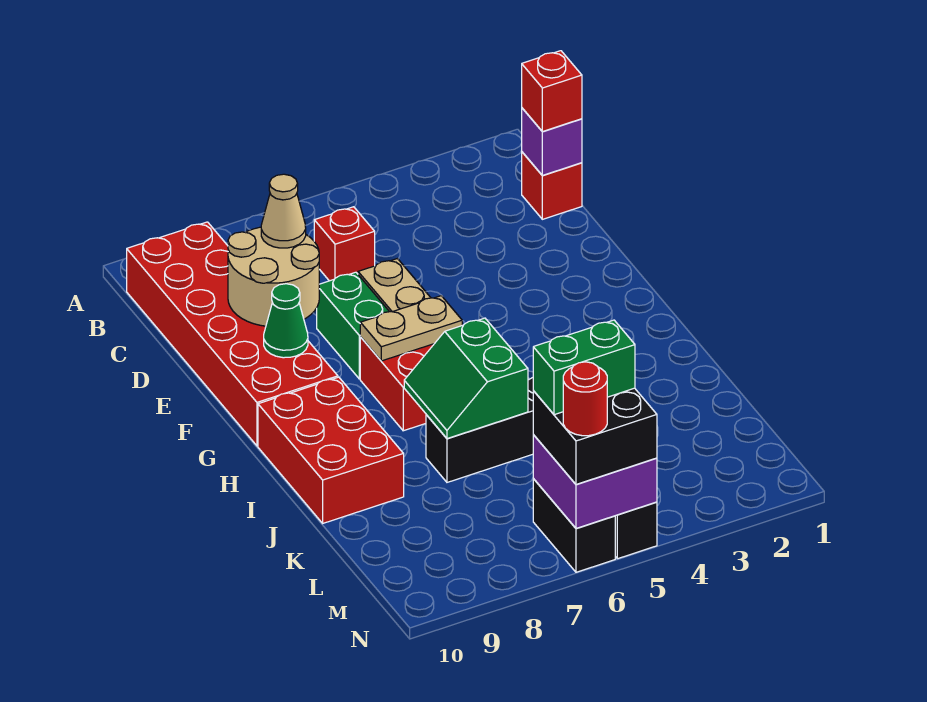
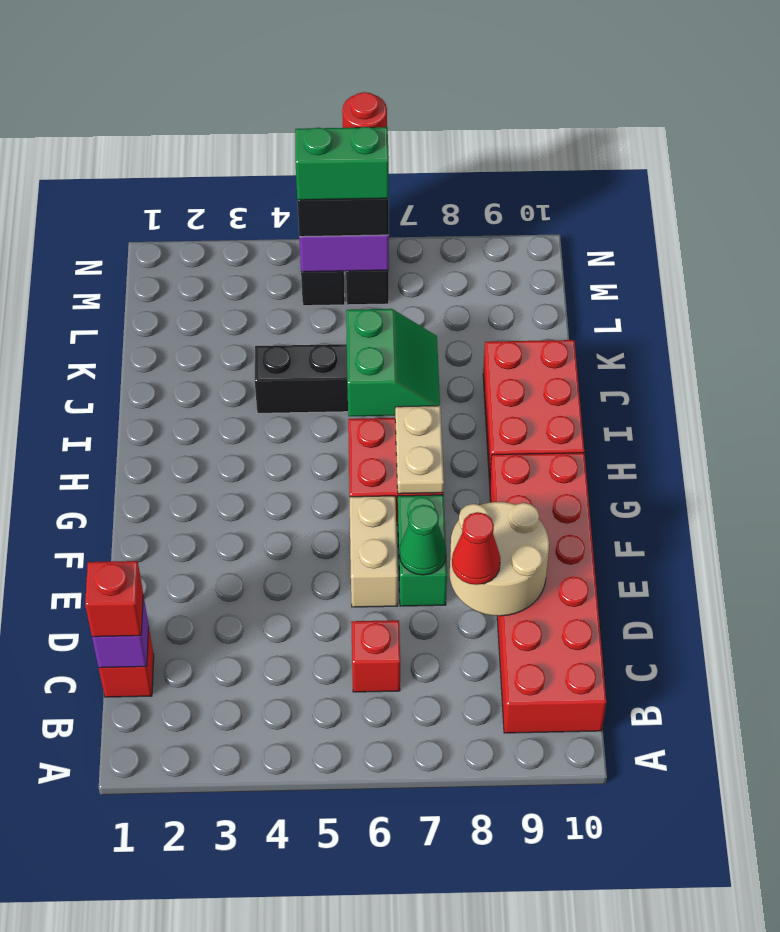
tan 1x1 cone [261,174,306,248] -> red 1x1 cone [452,512,501,585]
green 1x1 cone [264,284,308,358] -> green 1x1 cone moved to [400,505,446,575]
tan 1x2 plate [360,296,462,361] -> tan 1x2 plate turned to [395,406,444,494]

